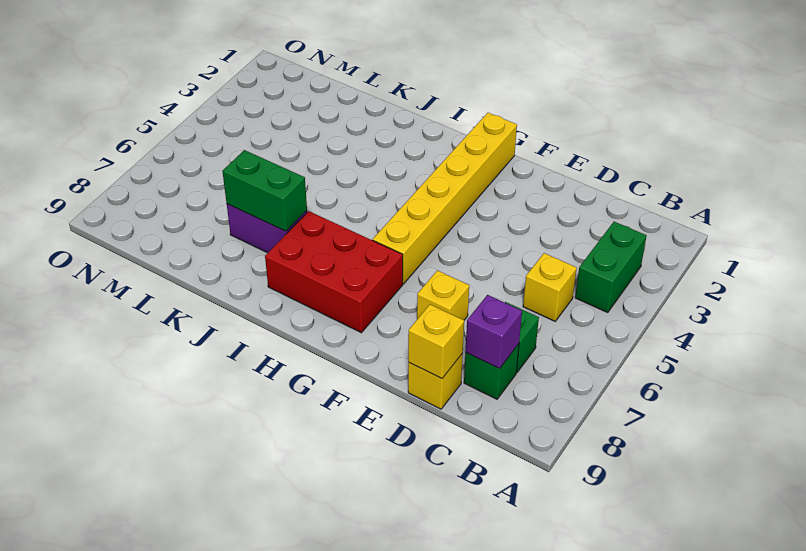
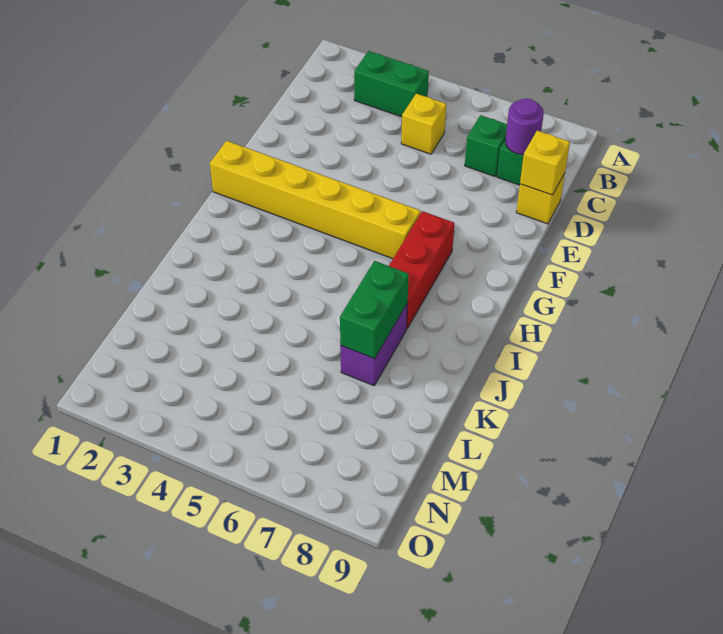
purple 1x1 brick [465,295,522,369] -> purple 1x1 round brick [505,99,544,155]
yellow 1x1 brick [417,270,469,320] -> none
red 2x3 brick [265,211,403,333] -> red 1x3 brick [389,211,454,328]

